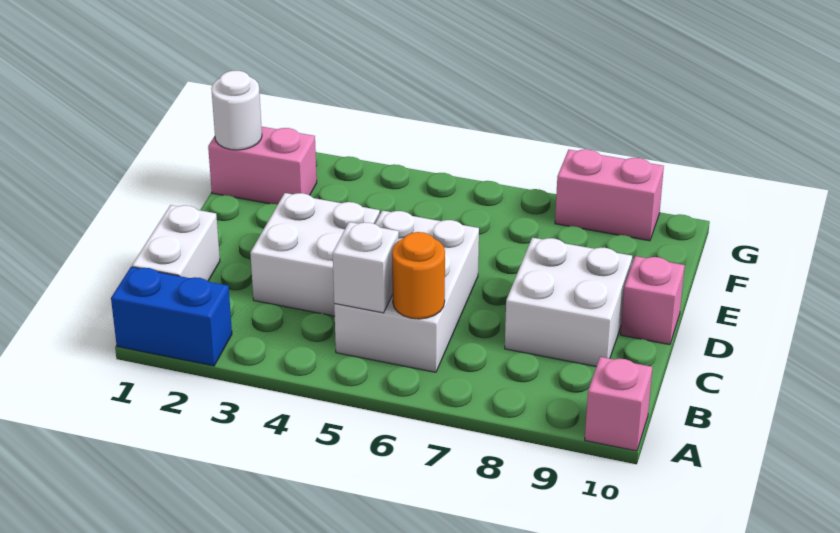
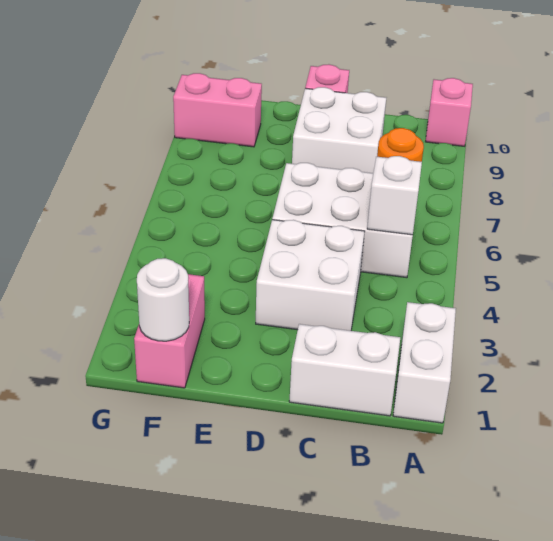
blue 1x2 brick [111,267,232,366] -> white 1x2 brick [393,302,456,423]
pink 1x2 brick [555,149,664,241] -> pink 1x2 brick turned to [173,73,262,147]

